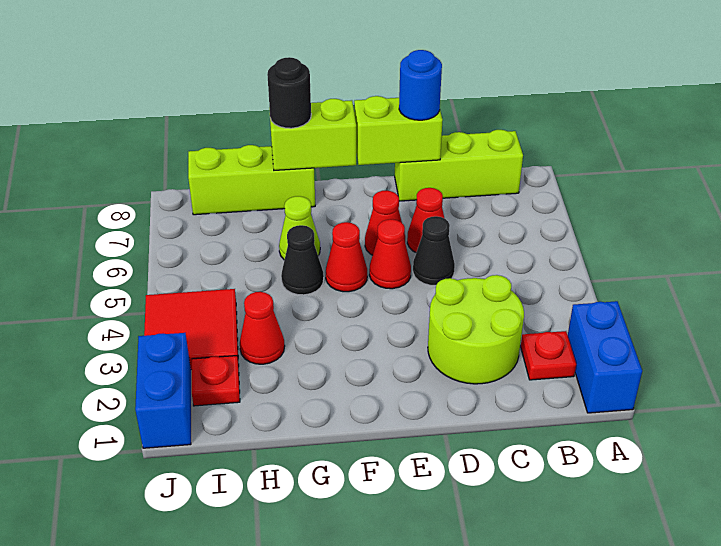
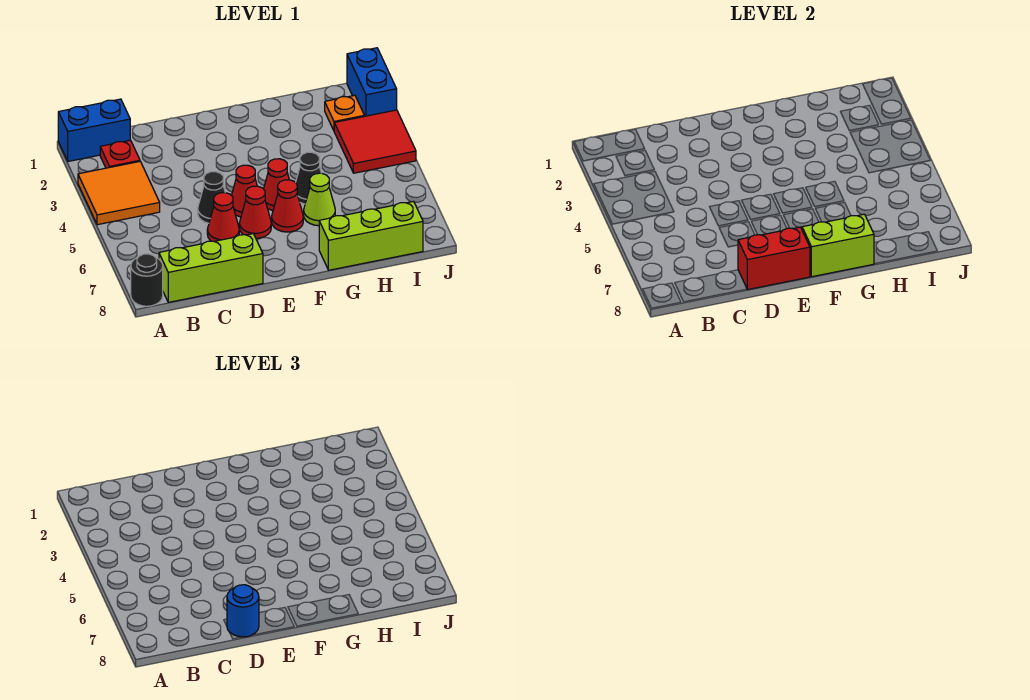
blue 1x2 brick [568,301,642,413] -> blue 1x2 brick turned to [58,99,130,161]
none -> orange 2x2 tile [78,162,160,225]
lime 2x2 round brick [428,275,524,384] -> none
lime 1x2 brick [354,96,443,165] -> red 1x2 brick [738,227,810,290]
black 1x1 round brick [267,57,311,128] -> black 1x1 round brick moved to [131,254,163,306]
red 1x1 cone [240,292,285,364] -> red 1x1 cone moved to [272,180,303,232]
red 1x1 plate [192,356,240,406] -> orange 1x1 plate [325,95,364,130]

